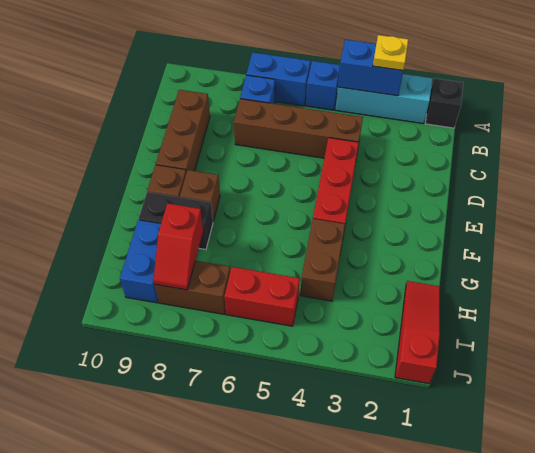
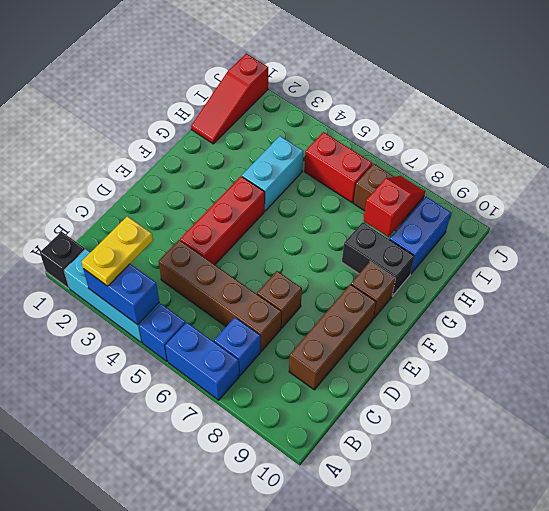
yellow 1x1 plate [373,35,408,71] -> yellow 1x2 plate [81,216,153,286]
brown 1x1 brick [180,170,220,221] -> brown 1x1 brick moved to [257,271,302,328]
brown 1x2 brick [300,219,345,301] -> cyan 1x2 brick [242,136,303,211]

